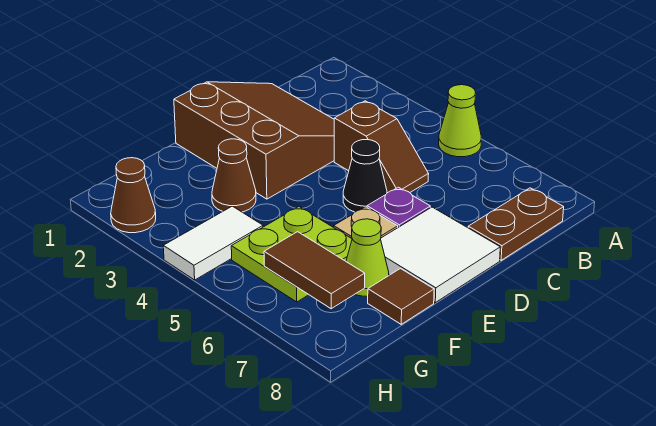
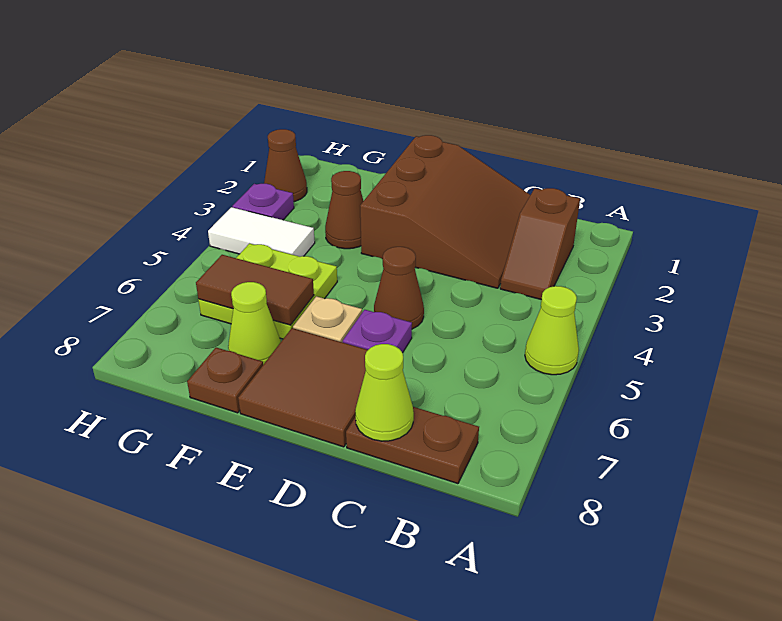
brown 1x2 slope [334,101,429,193] -> brown 1x2 slope moved to [500,188,580,300]
none -> lime 1x1 cone [355,344,414,441]
black 1x1 cone [343,140,387,212] -> brown 1x1 cone [374,247,424,329]
white 2x2 tile [381,207,500,303] -> brown 2x2 tile [238,328,368,447]
brown 1x1 tile [368,269,434,324] -> brown 1x1 plate [187,348,263,413]
brown 1x2 tile [264,232,365,309] -> brown 1x2 tile turned to [196,255,314,325]
none -> purple 1x1 plate [232,184,294,220]

